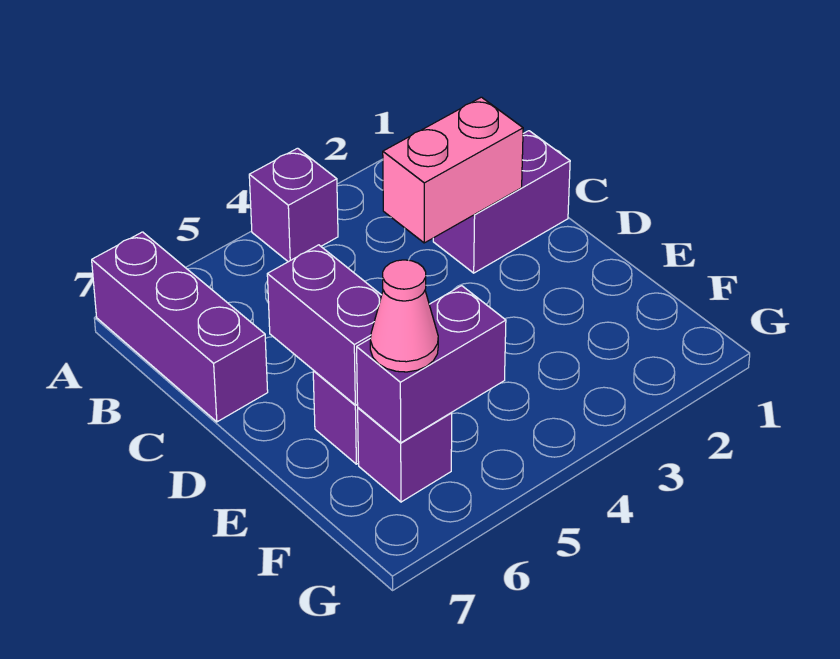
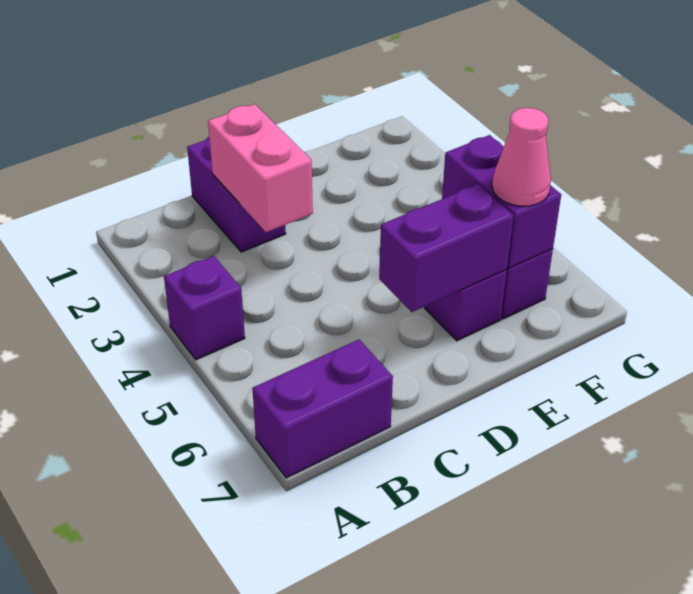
purple 1x3 brick [92,232,268,422] -> purple 1x2 brick [252,339,393,478]

